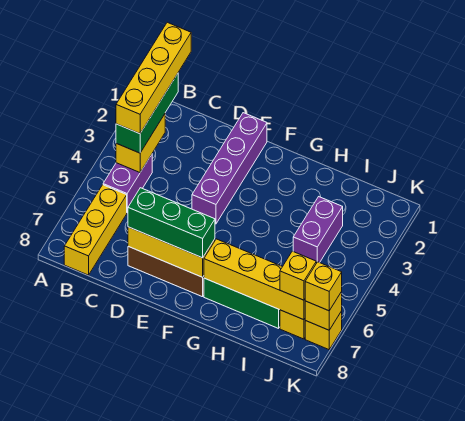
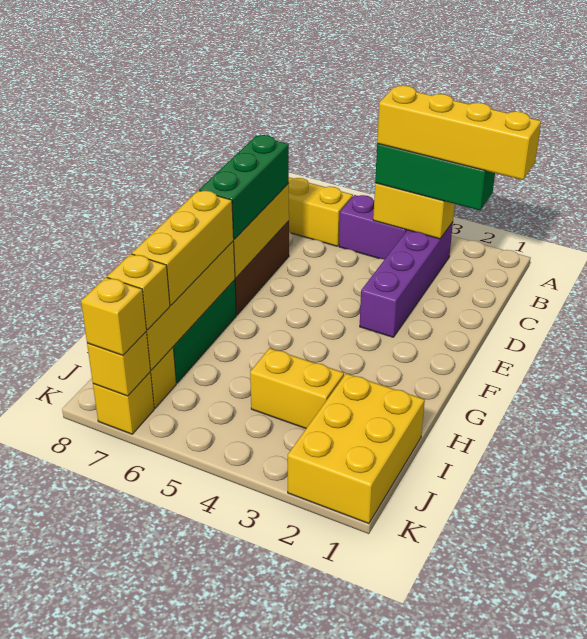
purple 1x4 brick [192,113,267,224] -> purple 1x4 brick turned to [360,222,453,337]
none -> yellow 1x3 brick [132,190,234,305]
none -> yellow 2x3 brick [288,373,425,524]
purple 1x2 brick [293,197,343,263] -> yellow 1x2 brick [250,348,344,428]

